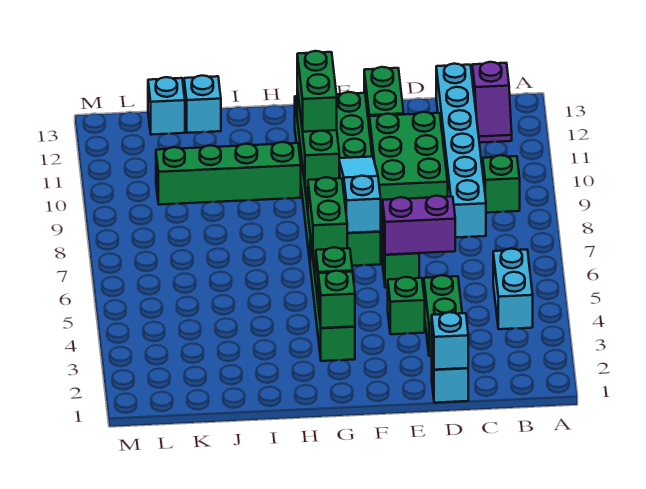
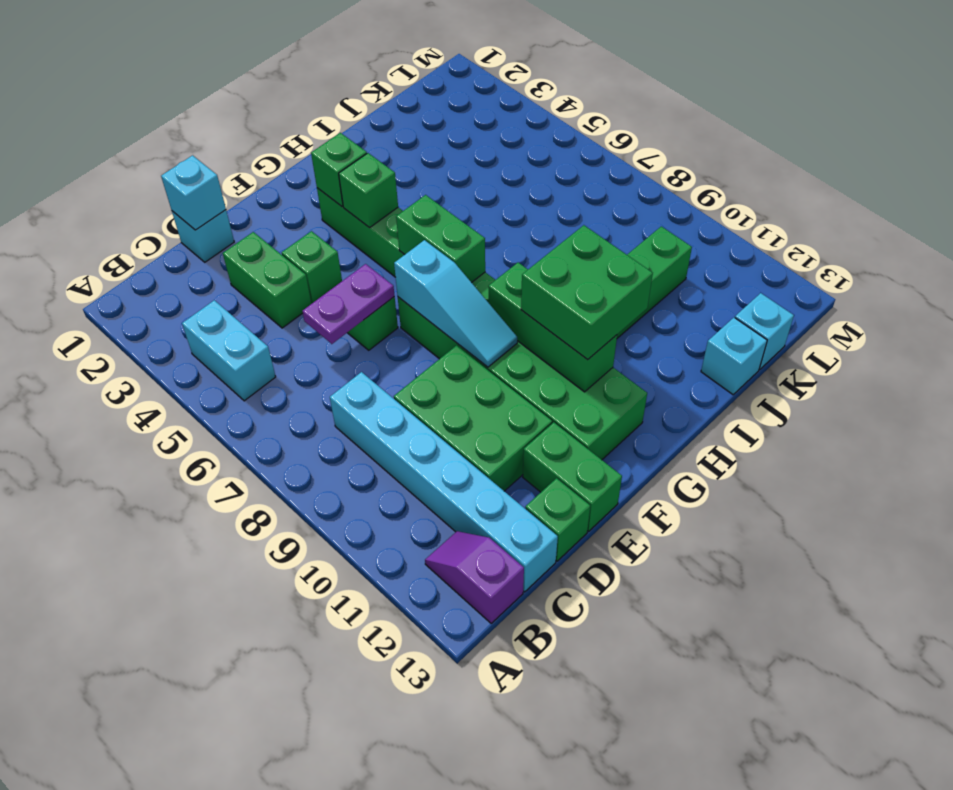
green 1x1 brick [483,155,520,213] -> green 1x1 brick moved to [525,478,590,561]
purple 1x2 brick [383,196,455,255] -> purple 1x2 plate [302,264,395,344]
green 1x2 brick [297,51,337,132] -> green 2x2 brick [521,225,653,360]

